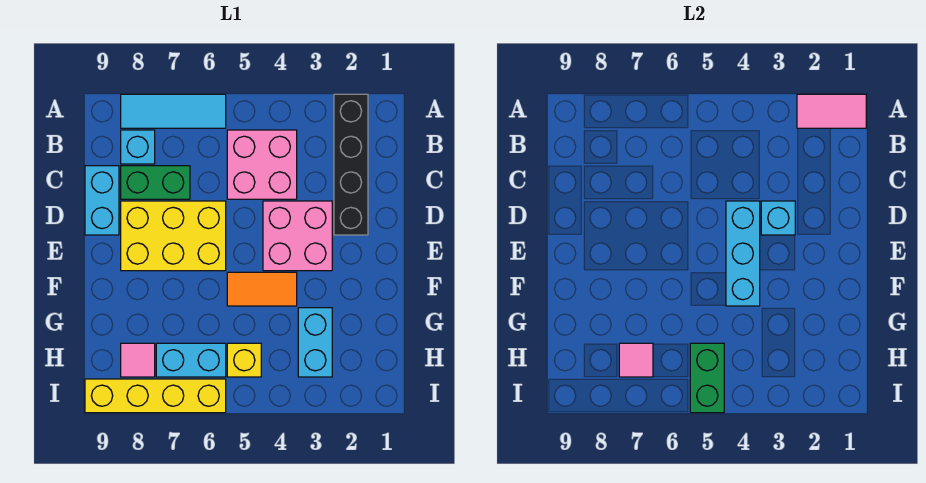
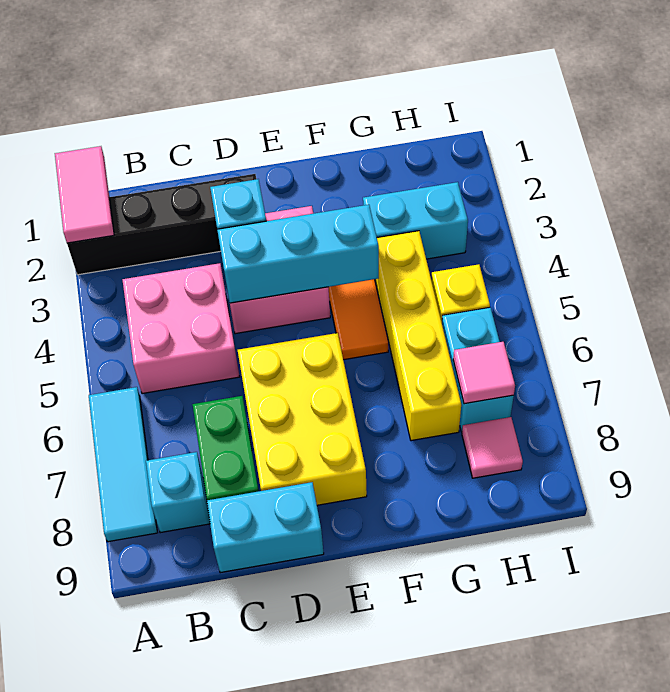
green 1x2 brick [690,343,724,413] -> none
yellow 1x4 brick [85,379,226,413] -> yellow 1x4 brick moved to [375,231,461,441]

